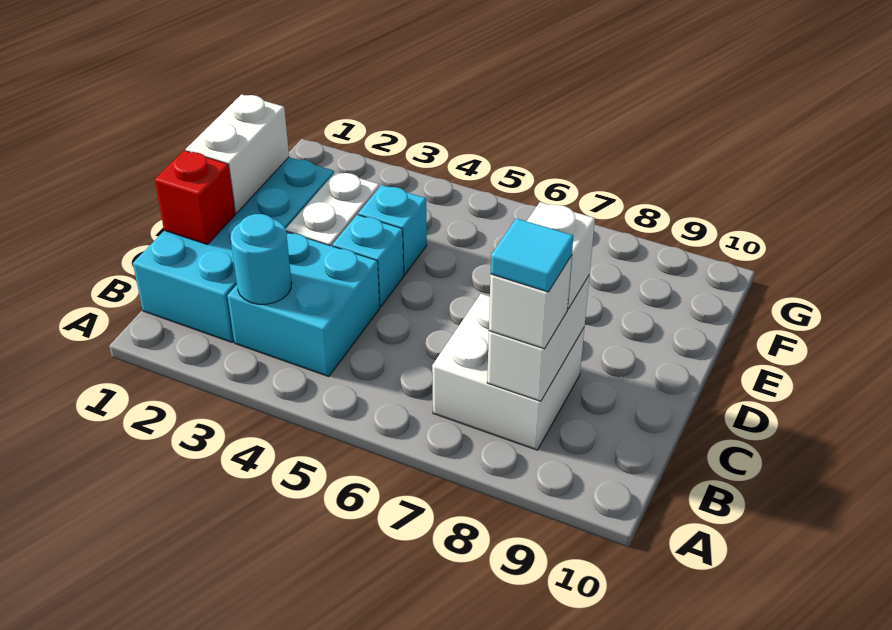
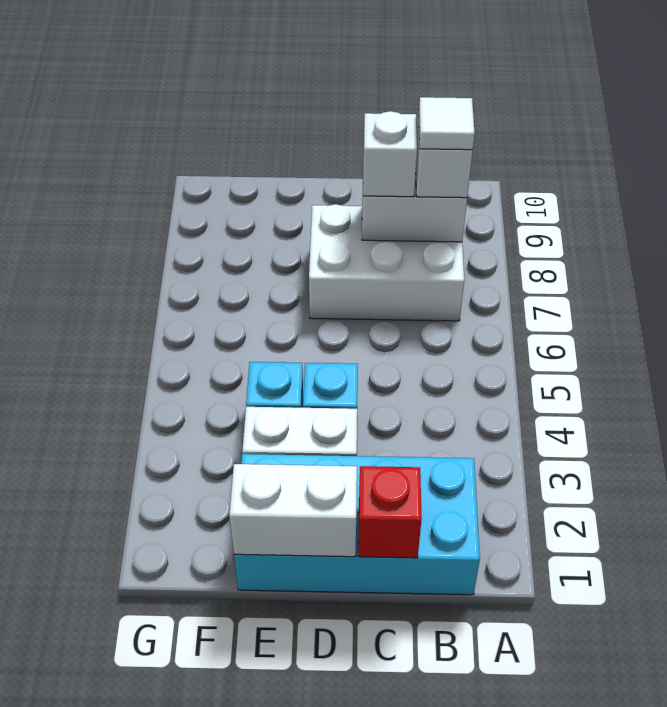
cyan 2x2 brick [228,232,380,376] -> none
cyan 1x1 round brick [230,214,292,304] -> none
white 2x2 brick [432,294,584,450] -> white 2x3 brick [309,204,464,321]
cyan 1x1 tile [491,218,573,292] -> white 1x1 tile [419,97,475,150]

